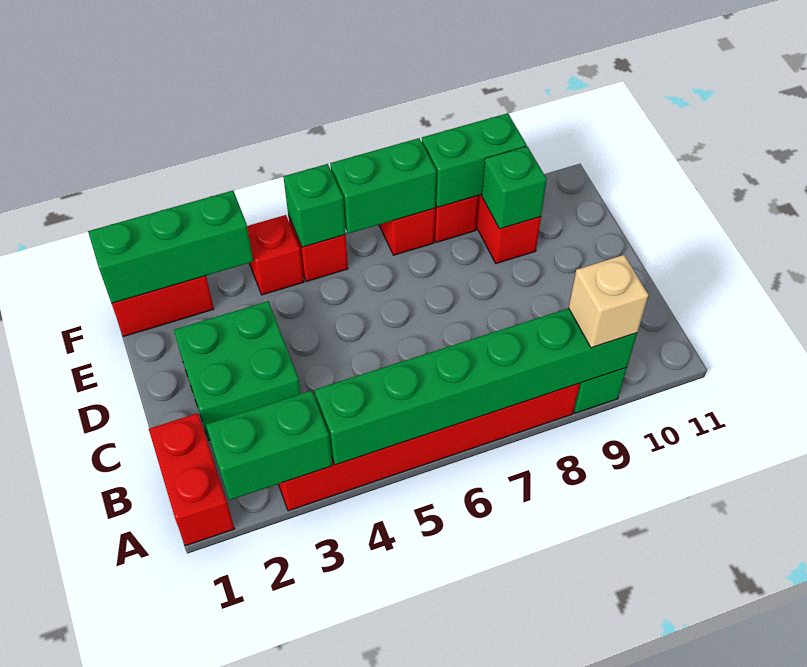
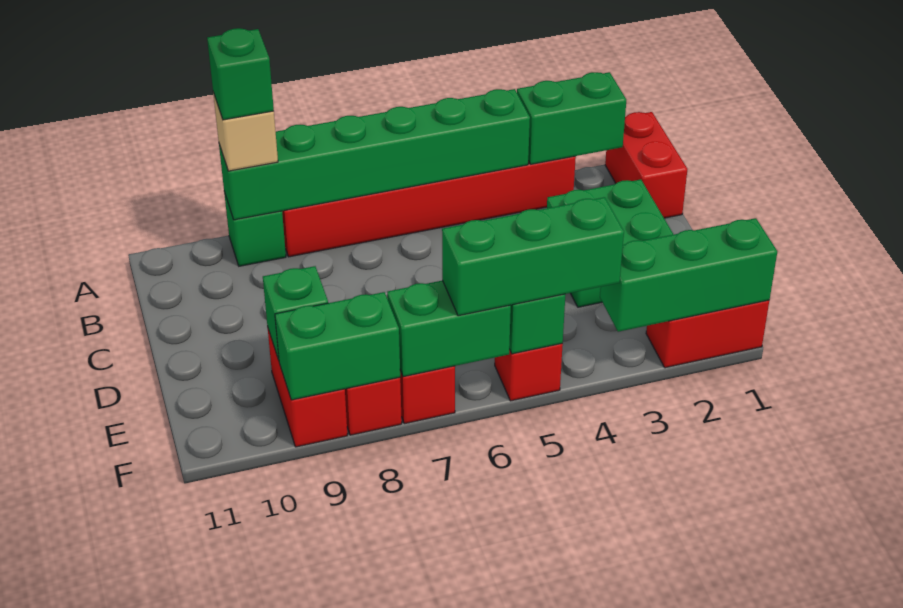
none -> green 1x1 brick [207,28,274,120]
red 1x1 brick [247,215,304,295] -> none
none -> green 1x3 brick [442,197,624,316]

